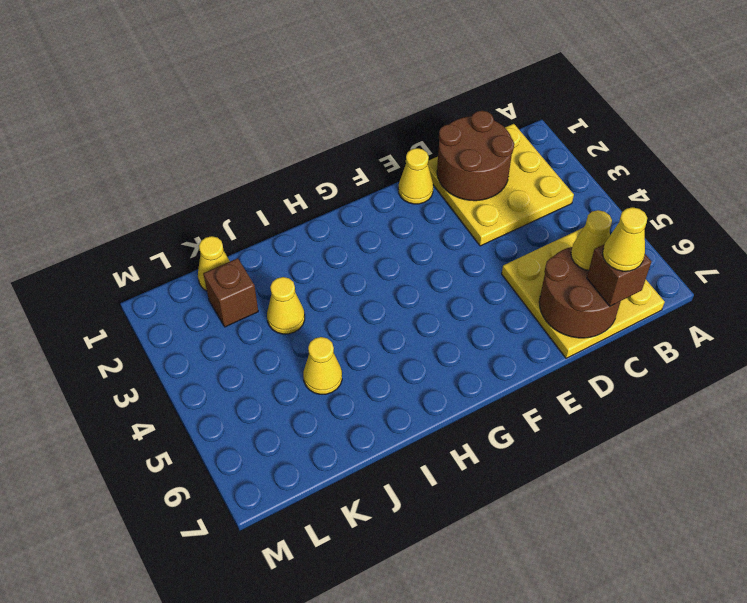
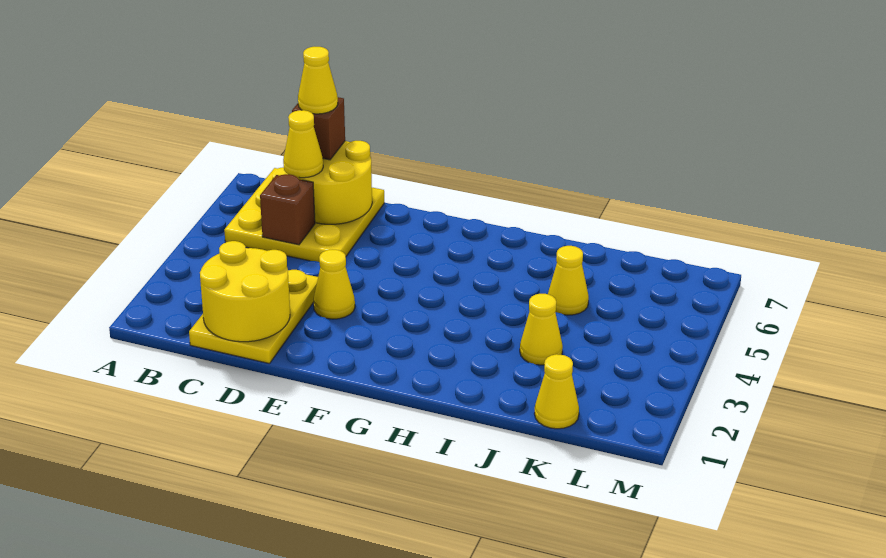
yellow 3x3 plate [428,124,574,246] -> yellow 2x3 plate [189,270,318,364]
brown 2x2 round brick [437,111,514,201] -> yellow 2x2 round brick [200,241,290,342]
brown 2x2 round brick [539,247,621,338] -> yellow 2x2 round brick [297,141,372,224]
yellow 1x1 cone [398,148,433,204] -> yellow 1x1 cone moved to [314,250,355,319]
brown 1x1 brick [203,258,258,327] -> brown 1x1 brick moved to [260,174,315,245]

